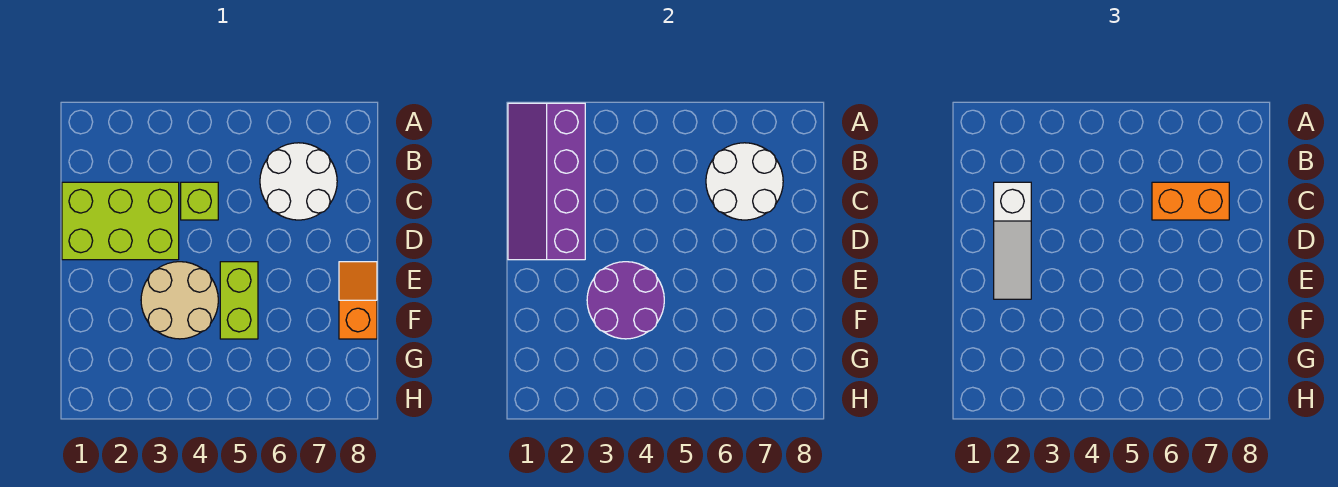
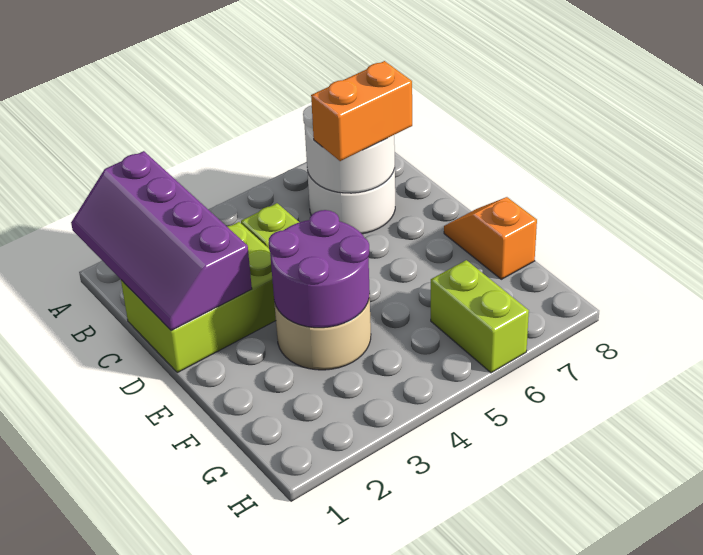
white 1x3 slope [994,182,1031,299] -> none
lime 1x2 brick [220,262,258,339] -> lime 1x2 brick moved to [431,260,529,373]

